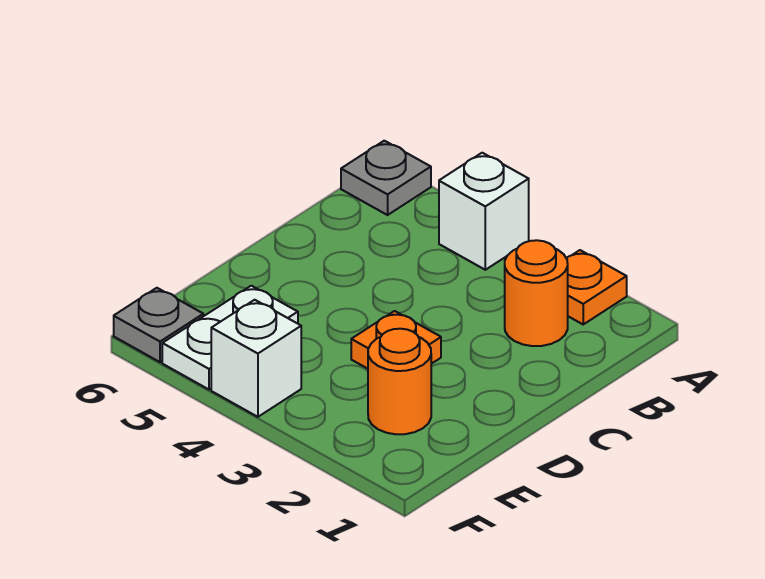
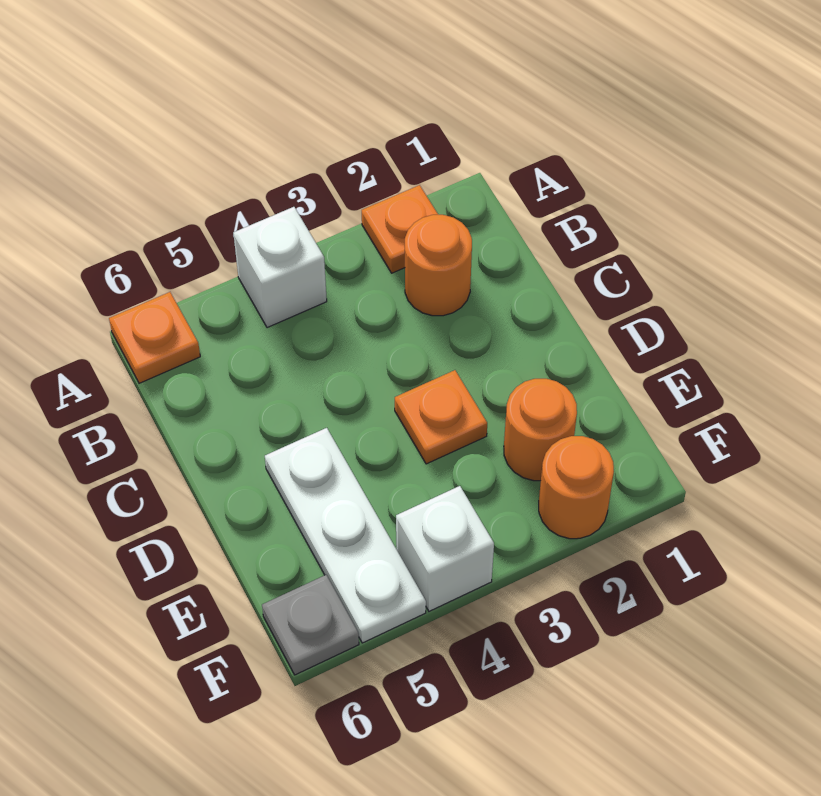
grey 1x1 plate [341,141,431,215] -> orange 1x1 plate [109,292,200,383]
white 1x2 plate [162,286,298,389] -> white 1x3 plate [265,428,426,643]
none -> orange 1x1 round brick [539,436,614,539]

